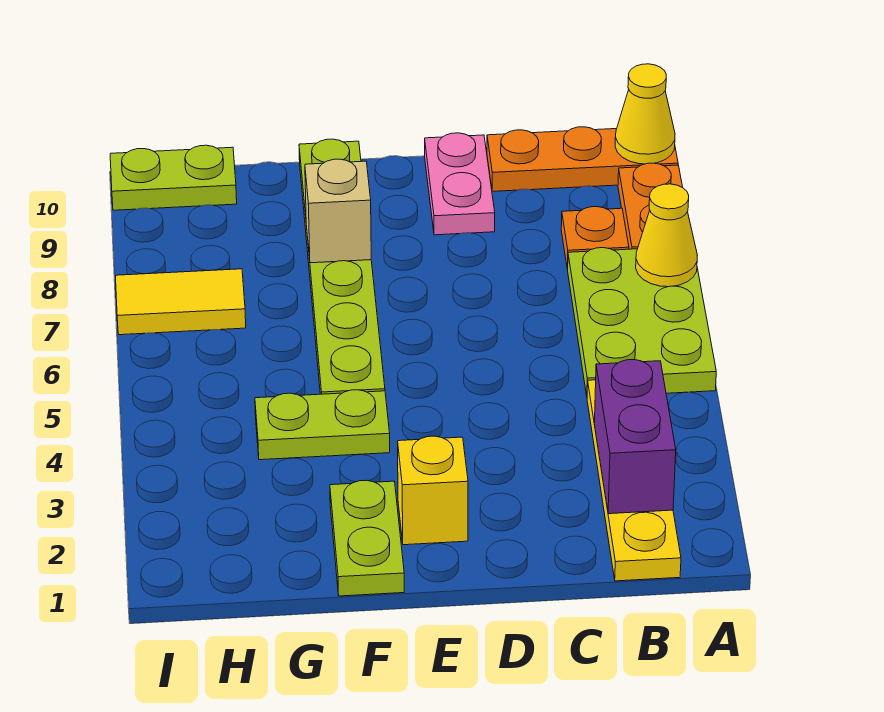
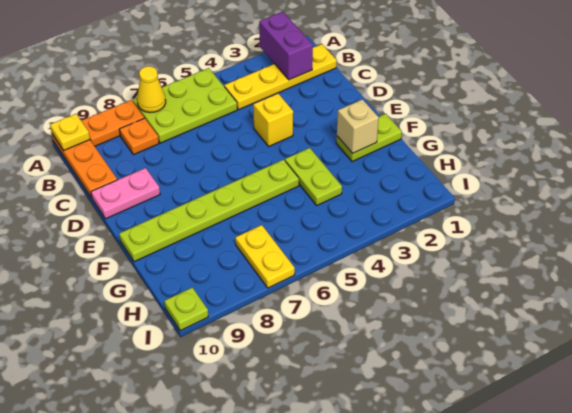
yellow 1x1 cone [615,64,675,164] -> yellow 1x1 plate [50,114,90,150]
purple 1x2 brick [594,360,676,514] -> purple 1x2 brick turned to [259,12,313,80]
yellow 1x1 brick [398,436,468,545] -> yellow 1x1 brick moved to [253,94,293,146]
tan 1x1 brick [305,159,371,263] -> tan 1x1 brick moved to [337,99,379,154]
yellow 1x2 tile [116,269,246,335] -> yellow 1x2 plate [235,225,295,288]
lime 1x2 plate [110,145,237,210] -> lime 1x1 plate [164,287,208,331]

